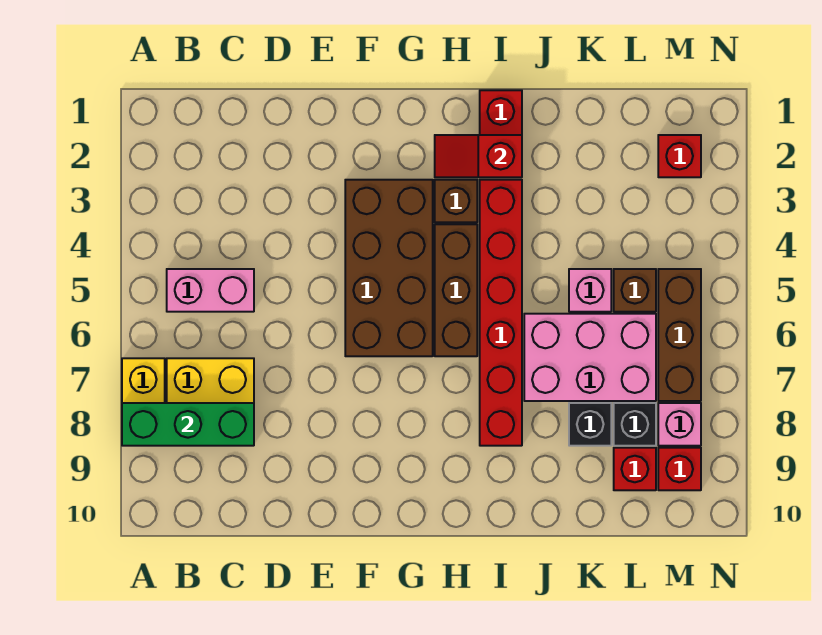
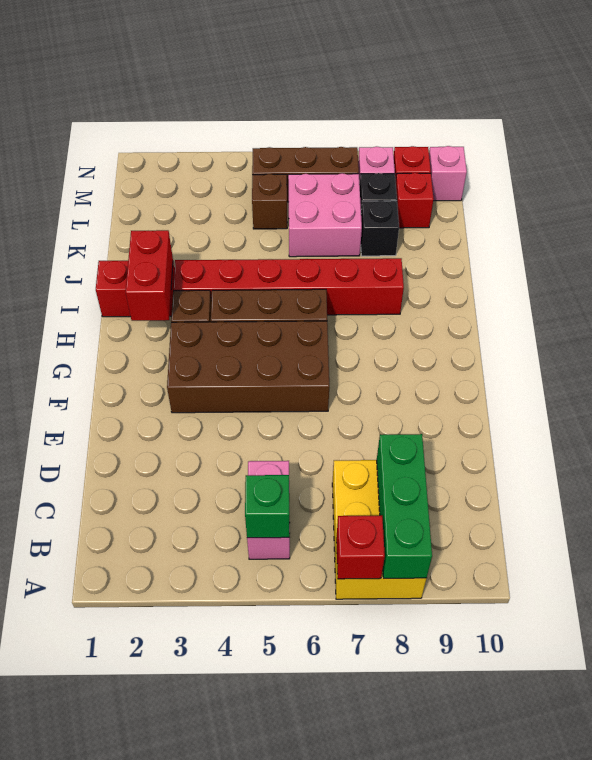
none -> green 1x1 brick [245,475,290,538]
red 1x2 slope [435,135,522,177] -> red 1x2 brick [126,230,173,321]
pink 2x3 brick [524,314,656,401] -> pink 2x2 brick [288,173,362,257]
pink 1x1 brick [569,269,611,312] -> pink 1x1 brick moved to [429,146,467,201]
red 1x1 brick [658,135,701,177] -> red 1x1 brick moved to [336,515,385,579]

